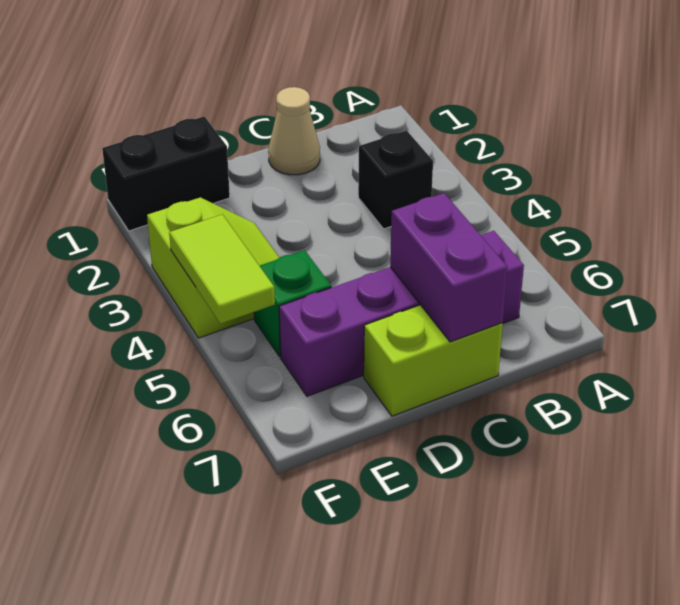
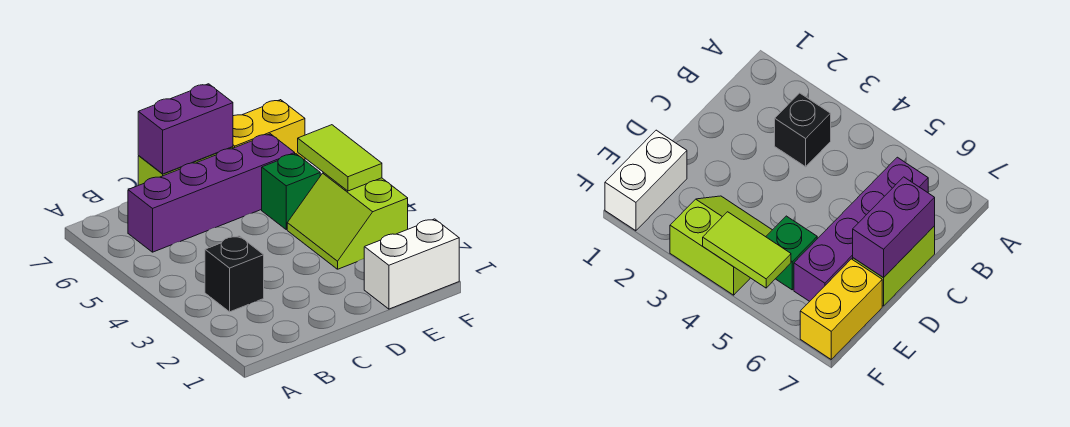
tan 1x1 cone [268,87,320,175] -> none
purple 1x2 brick [390,193,508,342] -> purple 1x2 brick turned to [138,84,233,174]
black 1x2 brick [102,116,230,231] -> white 1x2 brick [364,219,459,309]
none -> yellow 1x2 brick [233,100,305,160]

